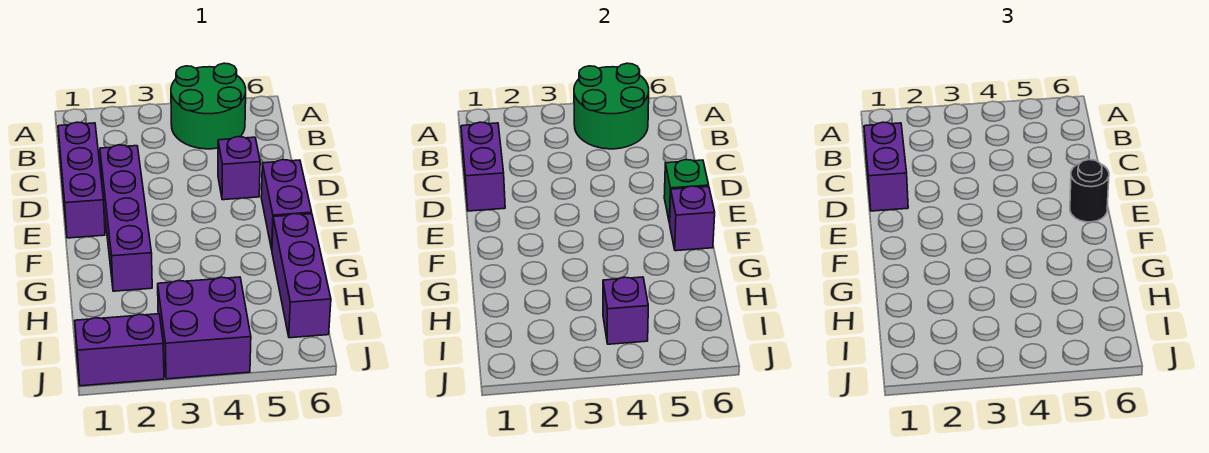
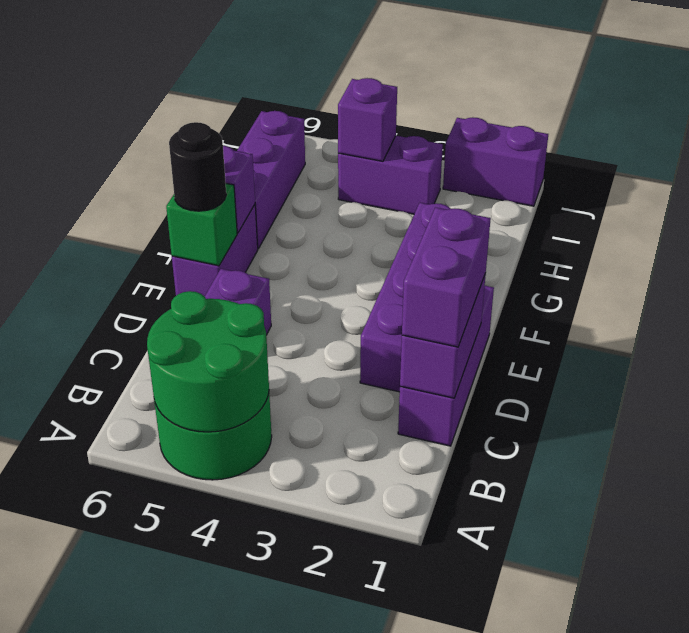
purple 2x2 brick [158,277,251,379] -> purple 1x2 brick [338,136,443,214]

